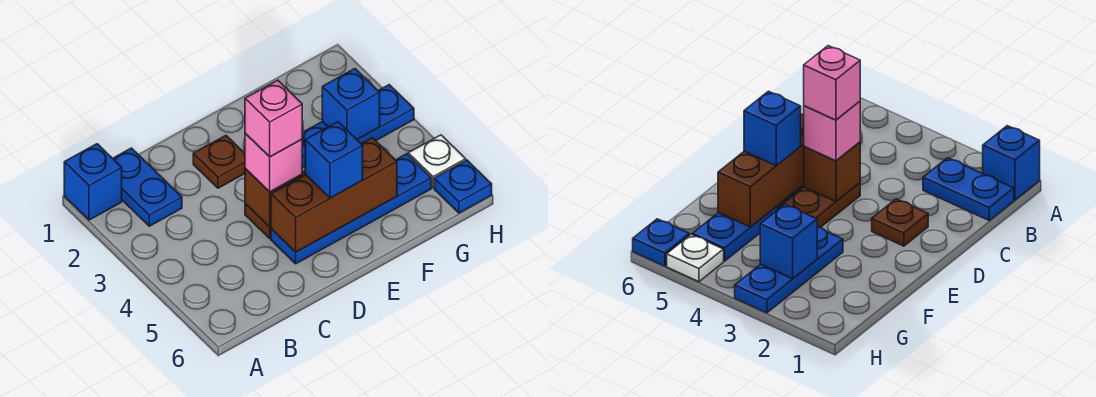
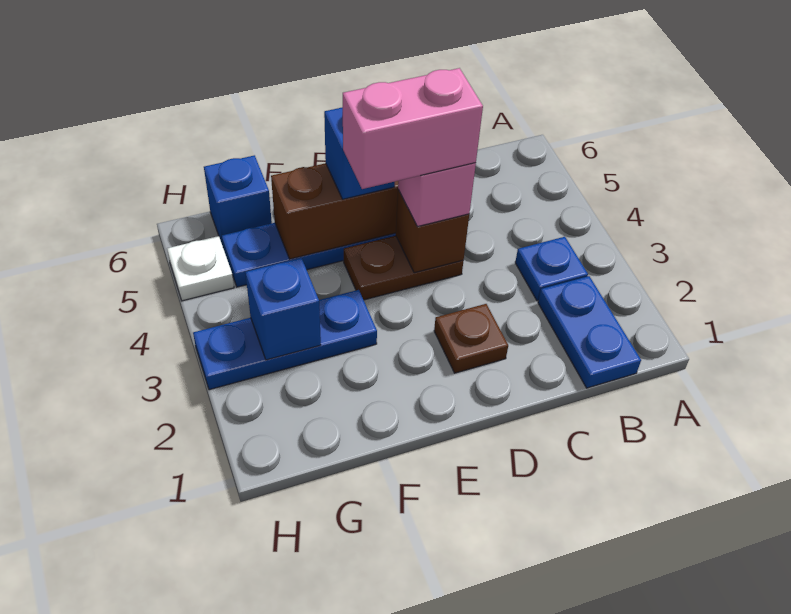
blue 1x1 brick [64,144,122,220] -> blue 1x1 brick moved to [204,155,272,246]
pink 1x1 brick [245,80,302,157] -> pink 1x2 brick [342,68,483,189]
blue 1x1 plate [434,160,492,213] -> blue 1x1 plate moved to [515,237,588,301]

